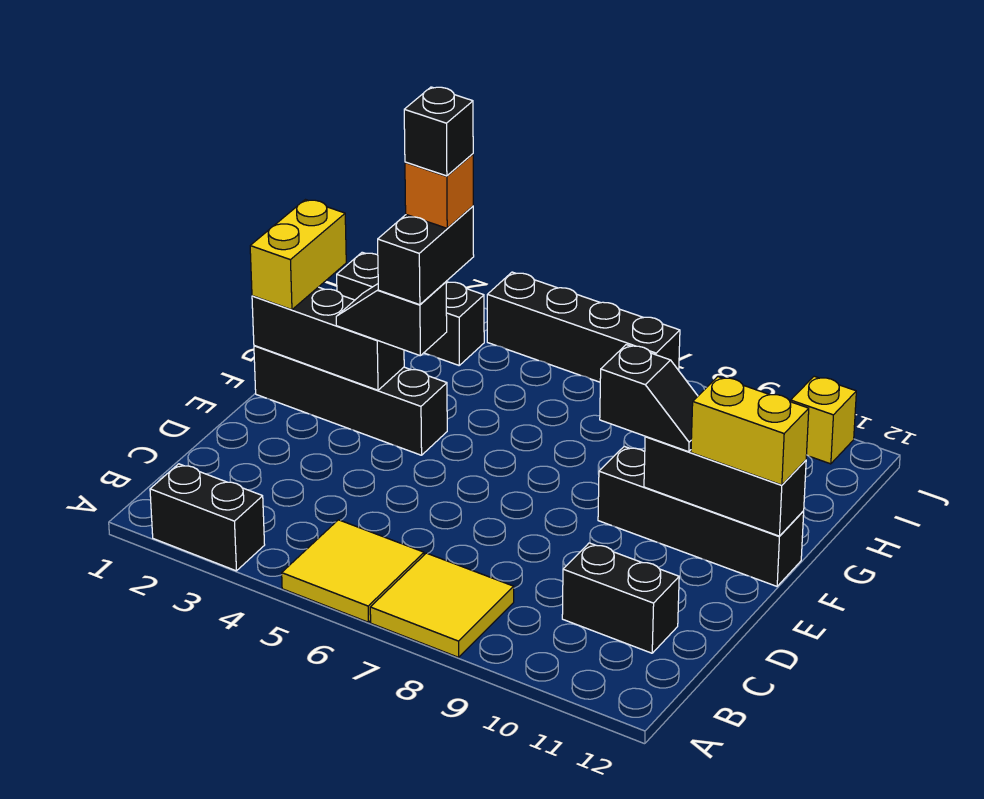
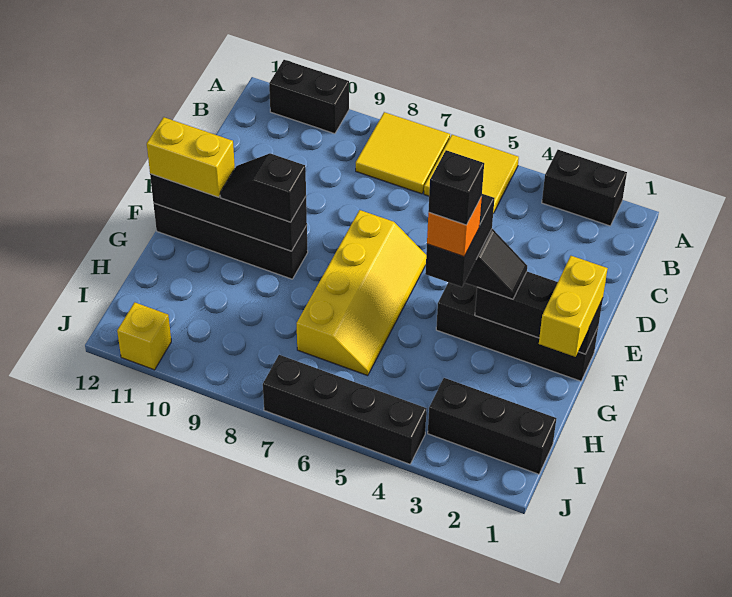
black 1x2 brick [562,543,679,653] -> black 1x2 brick moved to [269,60,349,134]
none -> yellow 2x4 slope [297,210,426,376]
black 1x3 brick [644,436,806,536] -> black 1x4 brick [150,174,307,251]

